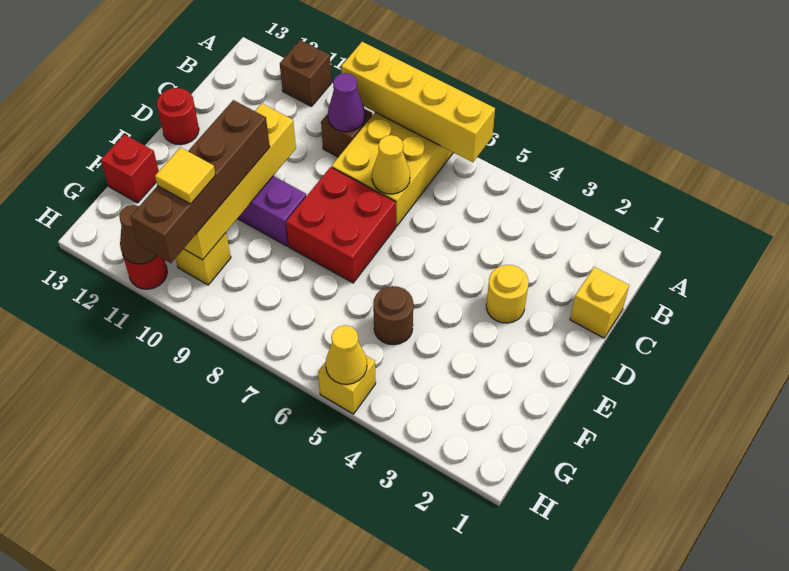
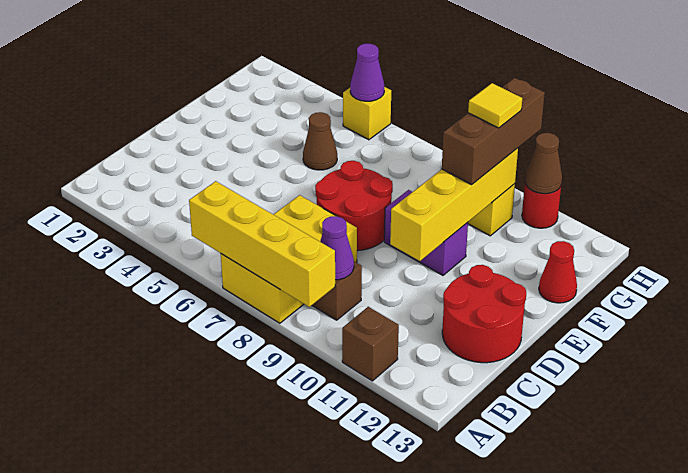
yellow 1x1 brick [570,267,629,338] -> none
yellow 1x1 cone [372,135,410,194] -> none
yellow 1x1 round brick [486,265,529,323] -> none
red 2x2 brick [286,167,396,283] -> red 2x2 round brick [315,161,393,251]
red 1x1 round brick [157,88,199,145] -> red 2x2 round brick [442,265,526,363]
brown 1x4 brick [131,100,270,263] -> brown 1x3 brick [442,78,545,185]
brown 1x1 round brick [373,286,413,345] -> brown 1x1 cone [303,112,337,170]
red 1x1 brick [101,134,159,203] -> red 1x1 cone [539,241,577,303]
yellow 1x1 cone [326,325,367,384] -> purple 1x1 cone [350,44,384,101]

